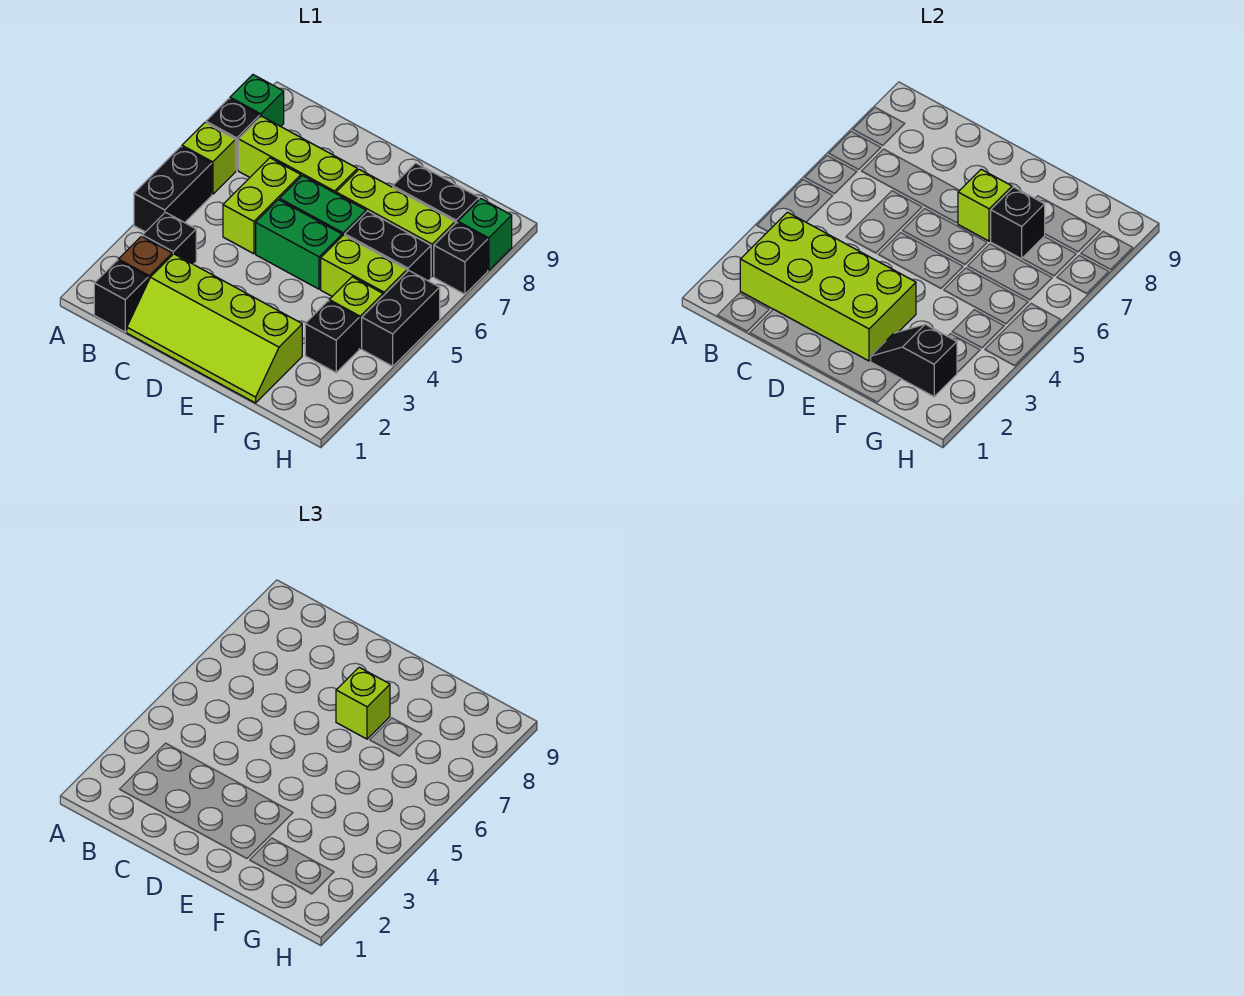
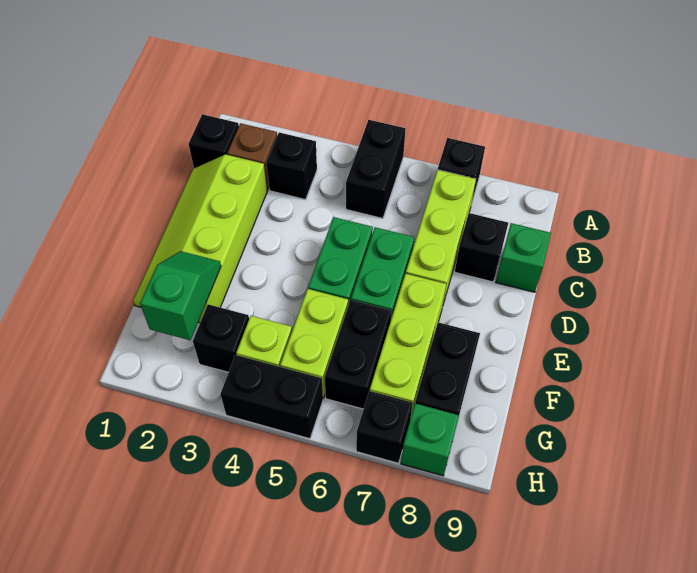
black 1x2 brick [134,147,212,232] -> black 1x2 brick turned to [346,120,406,218]
lime 1x1 brick [182,123,236,194] -> none
green 1x1 brick [230,75,284,126] -> green 1x1 brick moved to [496,223,551,292]
lime 2x4 brick [740,212,916,361] -> none
lime 1x2 brick [223,158,301,254] -> none
lime 1x1 brick [958,169,1012,241] -> none
lime 1x1 brick [336,667,390,739] -> none
black 1x2 slope [871,324,957,397] -> green 1x2 slope [140,251,221,340]
black 1x1 brick [990,187,1045,259] -> black 1x1 brick moved to [455,213,508,282]

